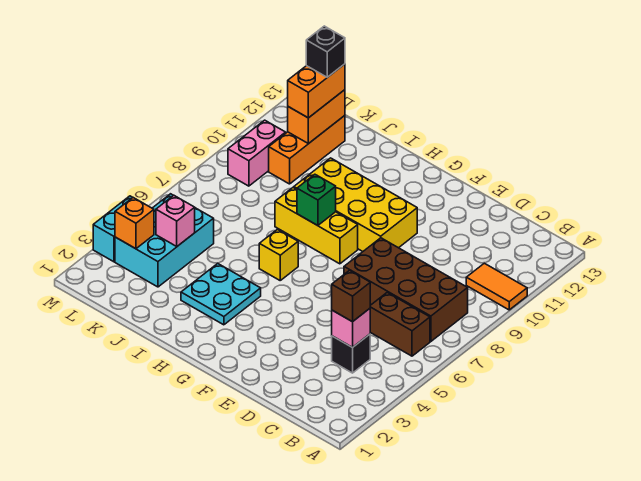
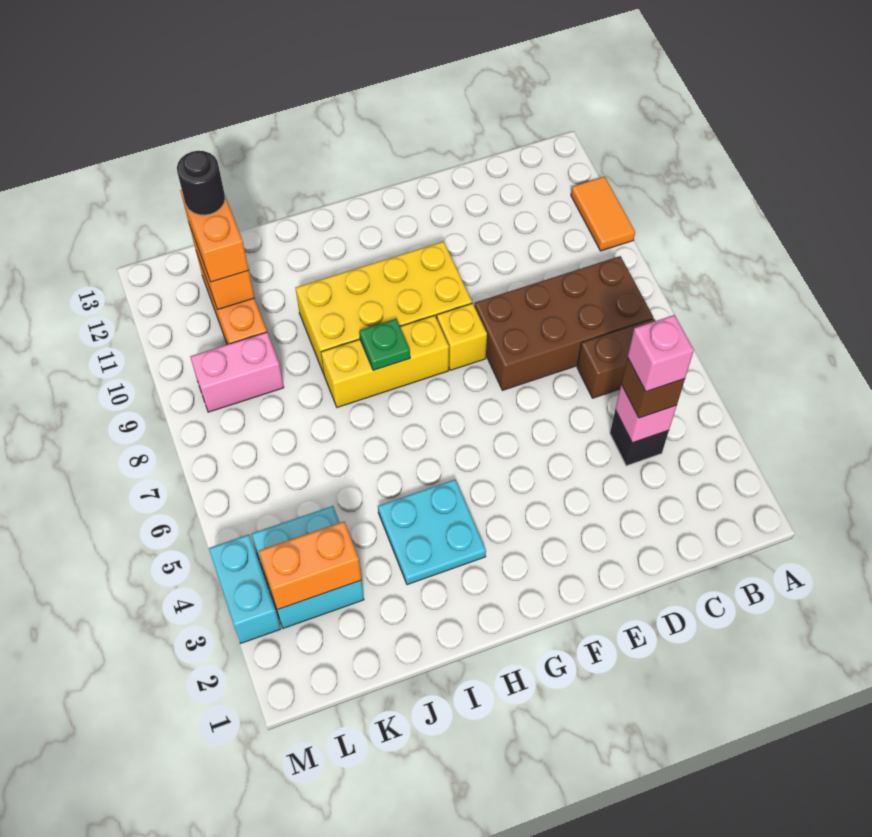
orange 1x2 tile [466,263,527,310] -> orange 1x2 tile turned to [571,177,635,251]
yellow 1x1 brick [259,229,298,280] -> yellow 1x1 brick moved to [437,303,487,370]
green 1x1 brick [297,174,336,226] -> green 1x1 plate [359,319,410,370]
cyan 2x3 brick [115,194,214,287] -> cyan 2x2 brick [252,506,364,628]
pink 1x1 brick [156,195,195,246] -> pink 1x1 brick moved to [628,315,694,392]
black 1x1 brick [306,26,345,77] -> black 1x1 round brick [177,151,225,215]
orange 1x1 brick [115,198,154,249] -> orange 1x2 brick [259,522,361,609]
pink 1x2 brick [228,120,286,186] -> pink 1x2 brick turned to [190,332,284,412]

